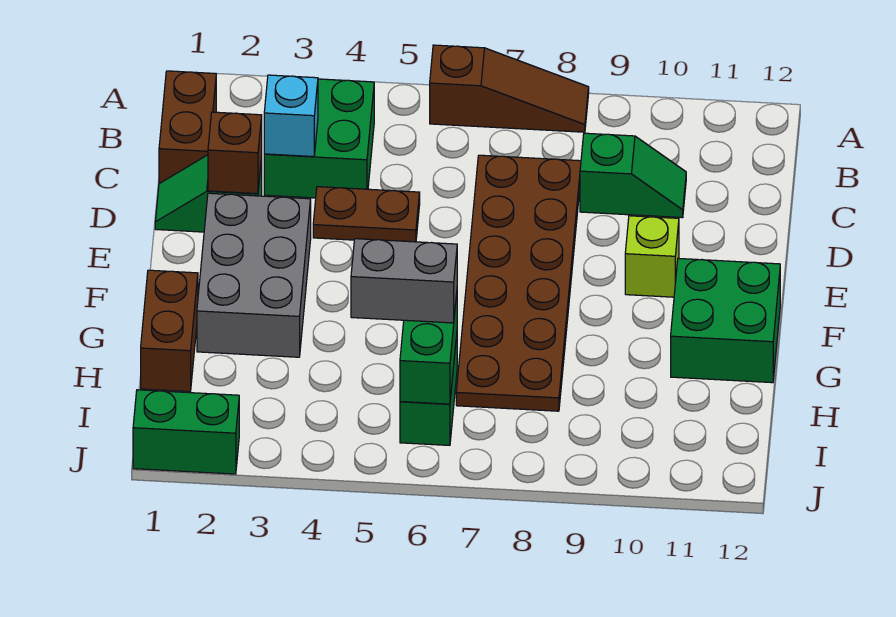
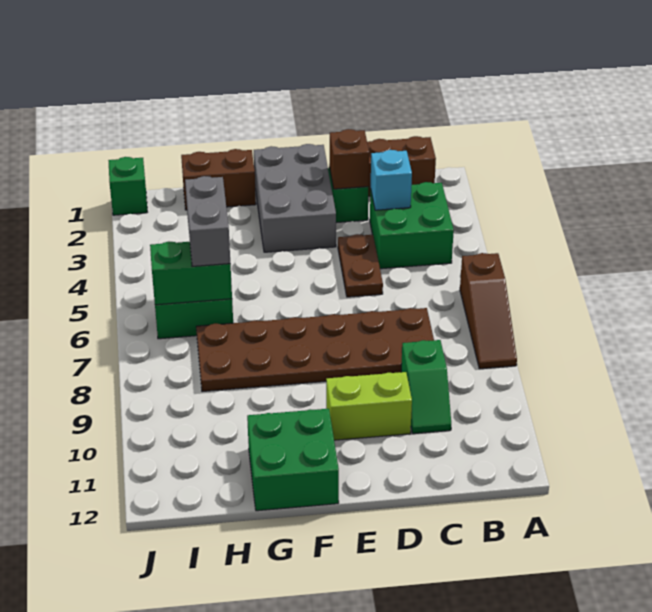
grey 2x3 brick [197,193,311,357] -> grey 2x3 brick turned to [254,144,336,252]
lime 1x1 brick [625,216,679,297] -> lime 1x2 brick [326,372,412,440]
green 1x2 brick [133,390,239,474] -> green 1x1 brick [108,157,147,215]

